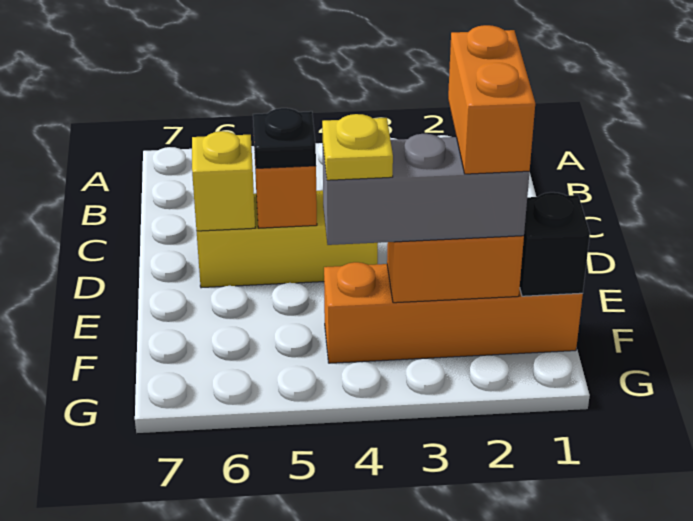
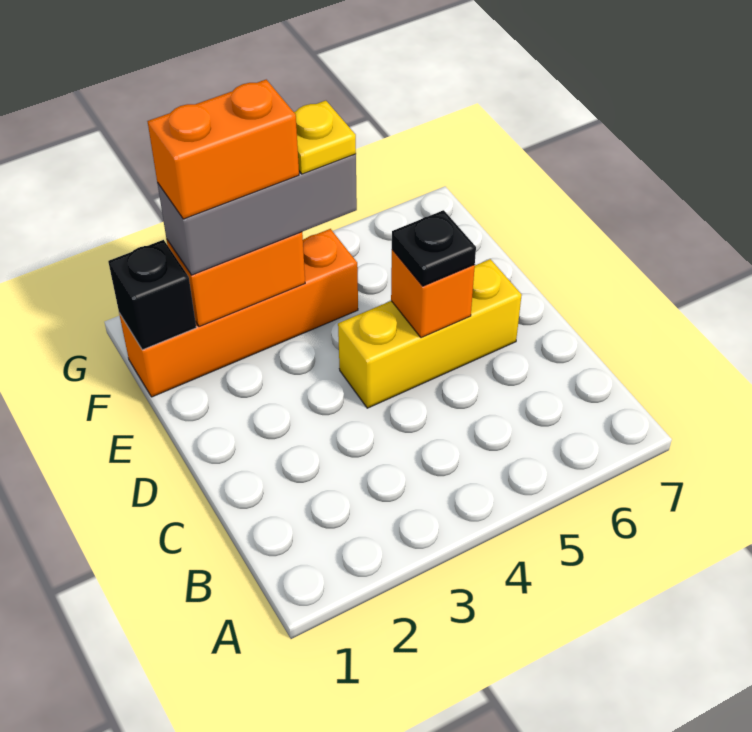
yellow 1x1 brick [192,131,255,231] -> none
orange 1x2 brick [448,25,535,174] -> orange 1x2 brick turned to [148,80,299,219]

